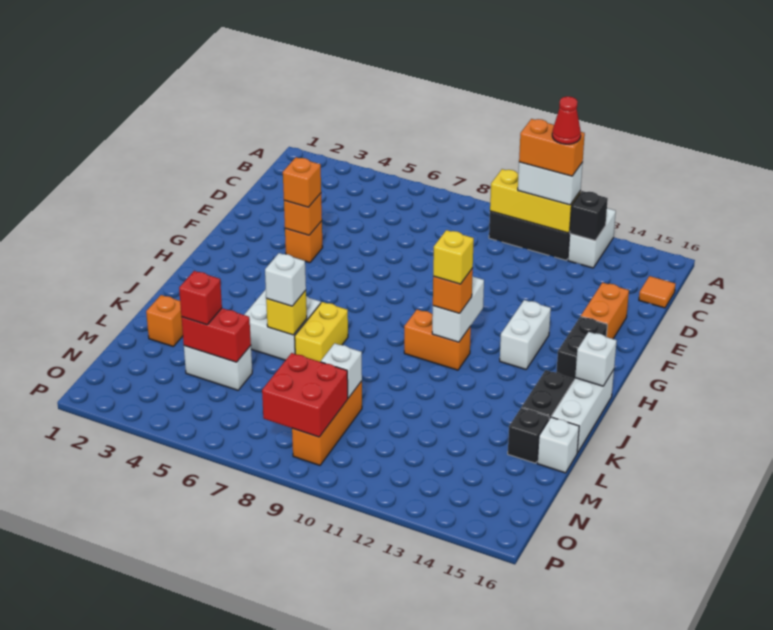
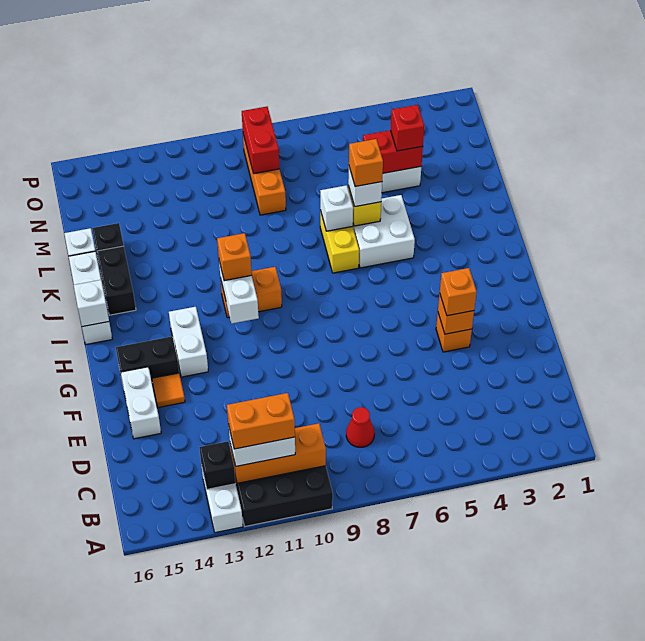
yellow 1x3 brick [490,169,581,233] -> orange 1x3 brick [230,423,326,483]
red 1x1 cone [552,96,581,144] -> red 1x1 cone moved to [346,407,375,447]
orange 1x1 tile [639,276,675,308] -> orange 1x1 tile moved to [152,373,185,408]
orange 1x2 brick [581,283,629,339] -> white 1x2 brick [121,367,161,439]
black 1x2 brick [557,316,607,381] -> black 1x2 brick turned to [116,336,179,381]
yellow 1x1 brick [433,230,474,284] -> none
orange 1x1 brick [146,295,183,346] -> orange 1x1 brick moved to [349,139,383,187]
white 1x1 brick [321,343,362,398] -> white 1x1 brick moved to [320,185,353,231]
red 2x2 brick [262,353,348,437] -> red 1x2 brick [242,107,279,174]

